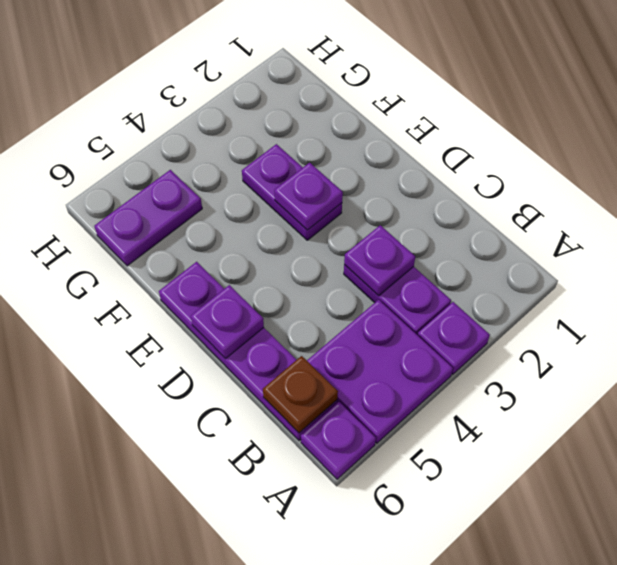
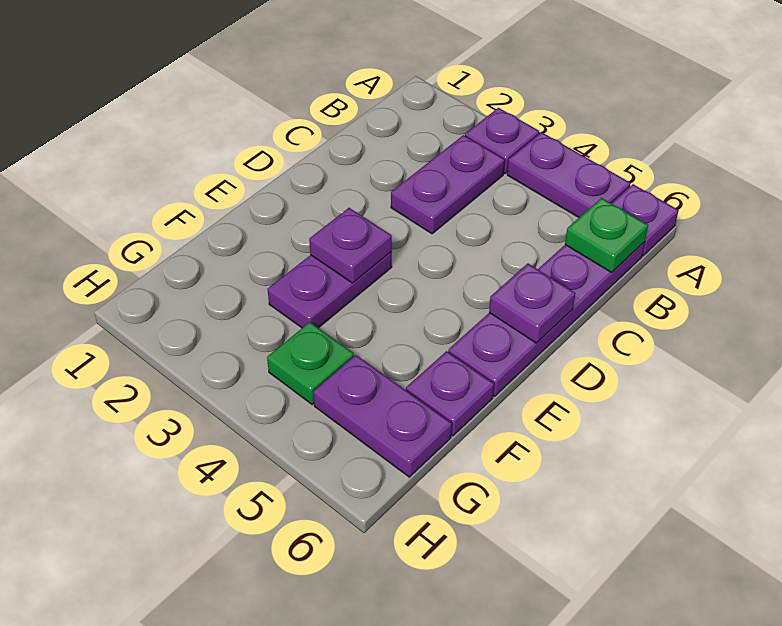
purple 2x2 plate [307,300,453,443] -> purple 1x2 plate [507,132,630,217]
brown 1x1 plate [263,356,338,433] -> green 1x1 plate [565,198,648,273]
purple 1x1 plate [344,225,415,296] -> purple 1x1 plate moved to [406,351,494,436]
none -> green 1x1 plate [267,322,354,404]

